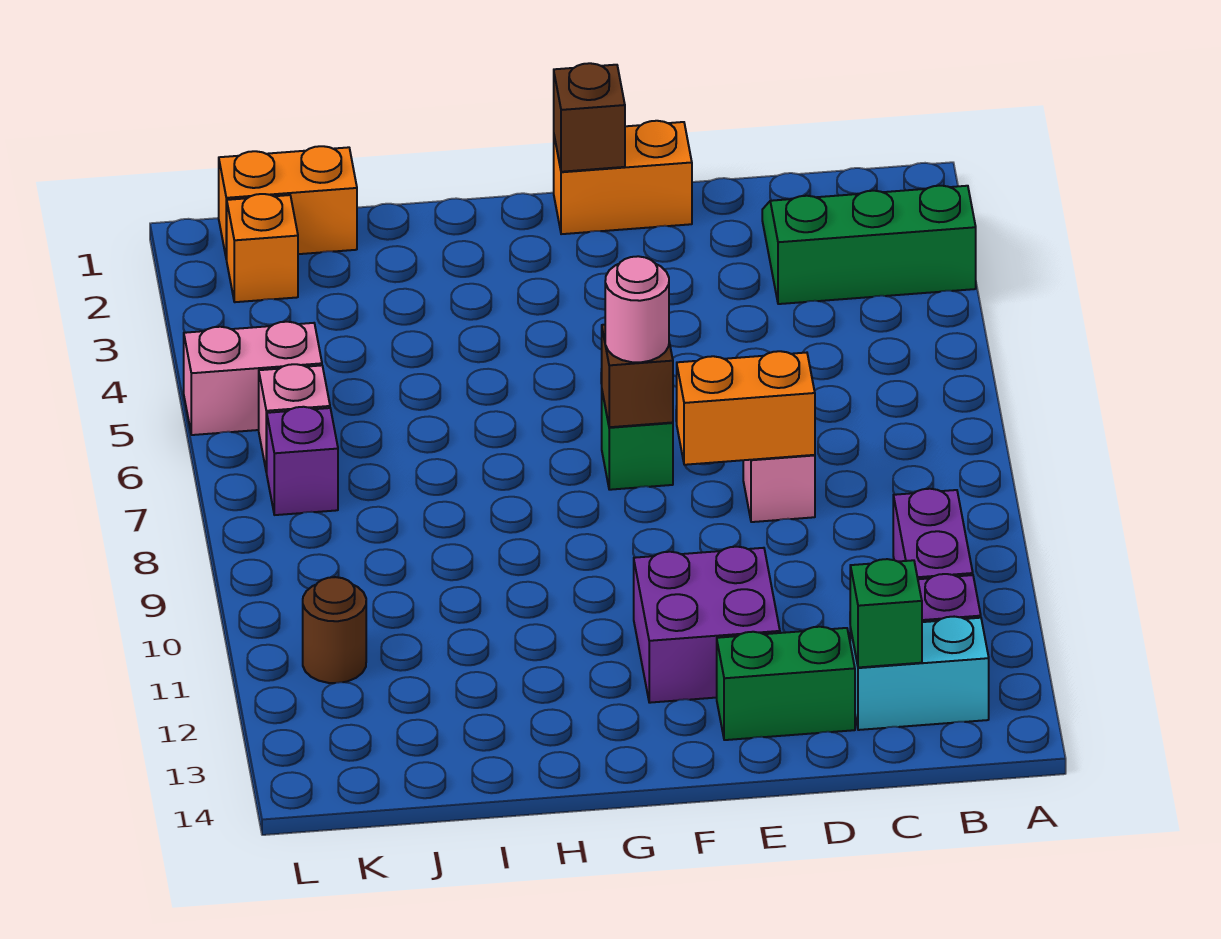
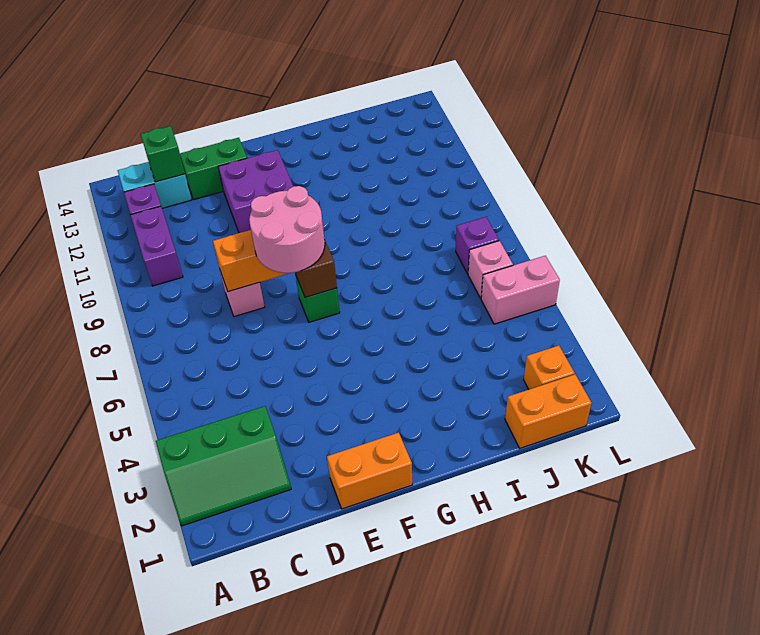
brown 1x1 brick [554,63,625,172] -> none
pink 1x1 round brick [605,256,669,362] -> pink 2x2 round brick [249,186,325,273]
brown 1x1 round brick [303,577,366,683] -> none

